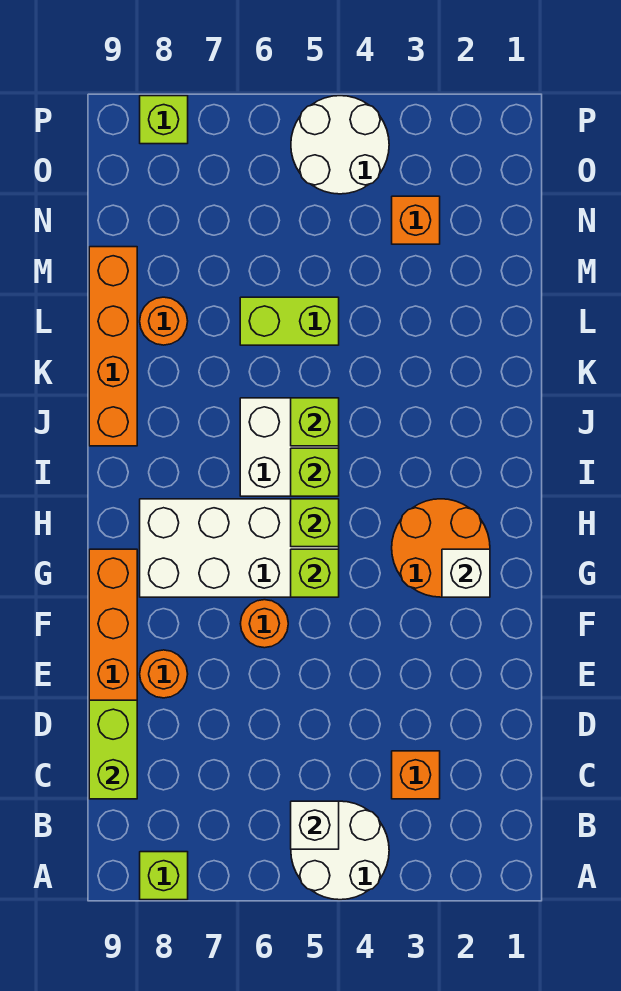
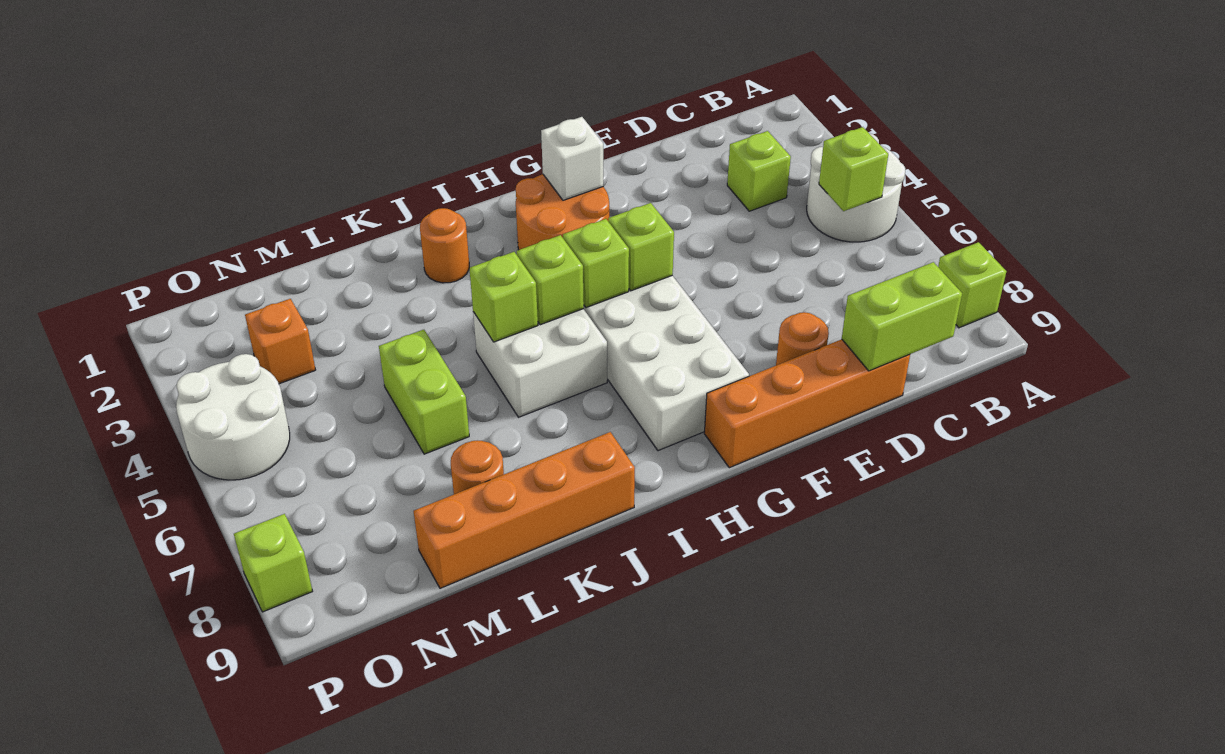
white 1x1 brick [291,801,339,849] -> lime 1x1 brick [819,127,888,211]
orange 1x1 brick [392,751,440,799] -> lime 1x1 brick [727,131,791,211]
orange 1x1 round brick [240,600,288,648] -> orange 1x1 round brick moved to [420,208,469,283]

